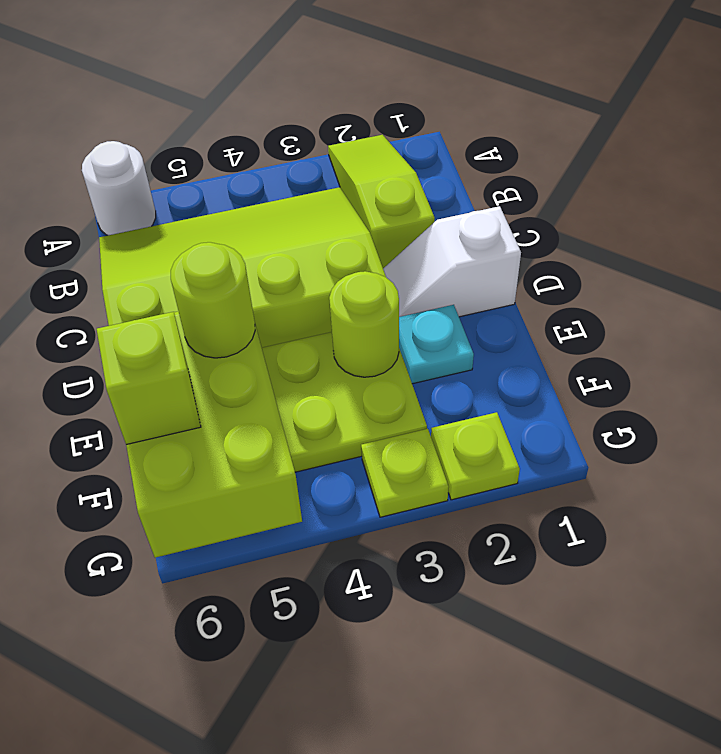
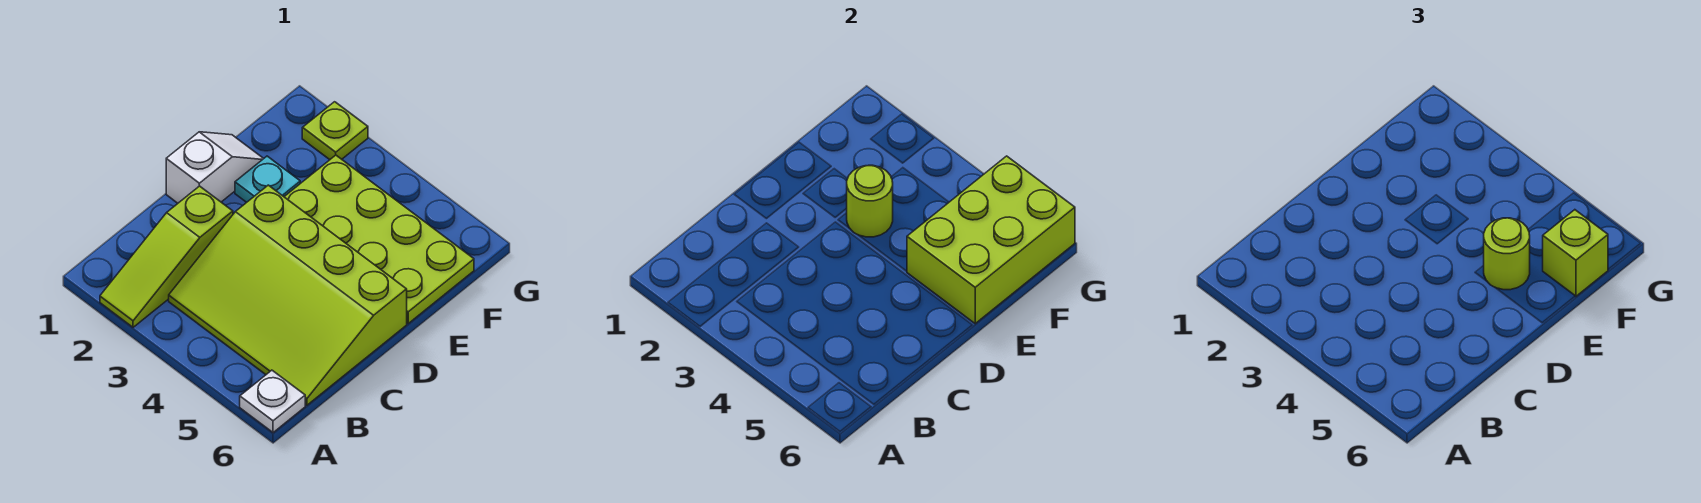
white 1x1 round brick [82,141,156,235] -> white 1x1 plate [240,370,305,433]
white 1x2 slope [383,206,521,317] -> white 1x2 slope turned to [166,132,264,203]
lime 1x1 plate [361,429,449,517] -> none

